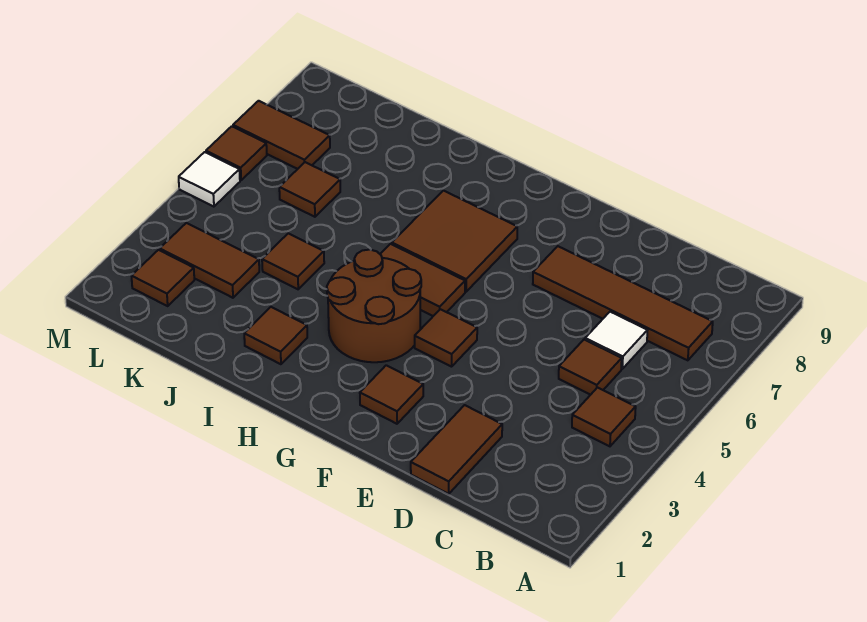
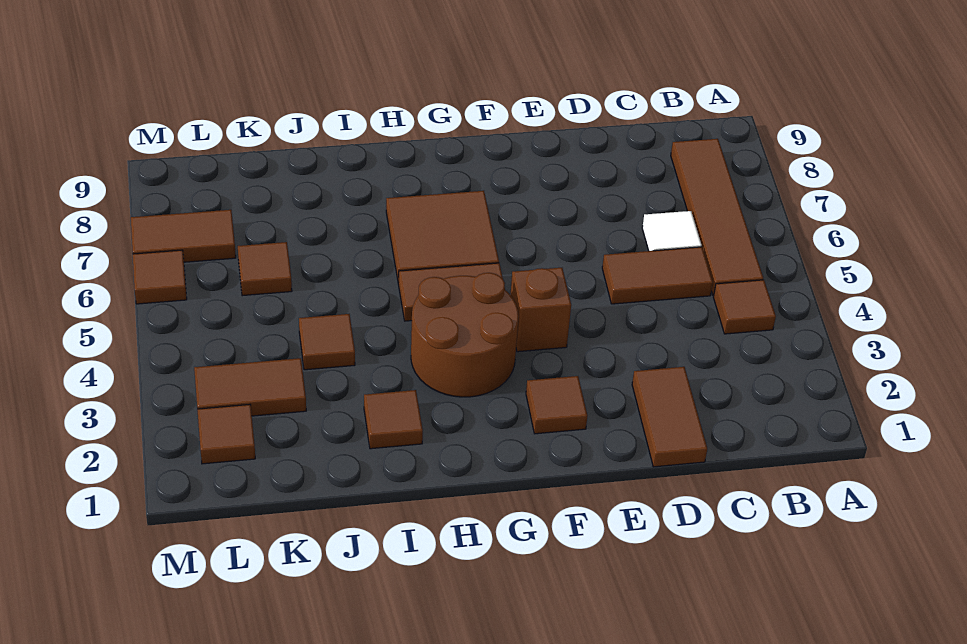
brown 1x4 tile [533,246,713,360] -> brown 1x4 tile turned to [671,139,763,296]
brown 1x1 tile [559,340,622,395] -> brown 1x2 tile [602,247,713,304]
brown 1x1 tile [415,309,477,367] -> brown 1x1 brick [511,268,571,352]
white 1x1 tile [179,152,240,207] -> none

